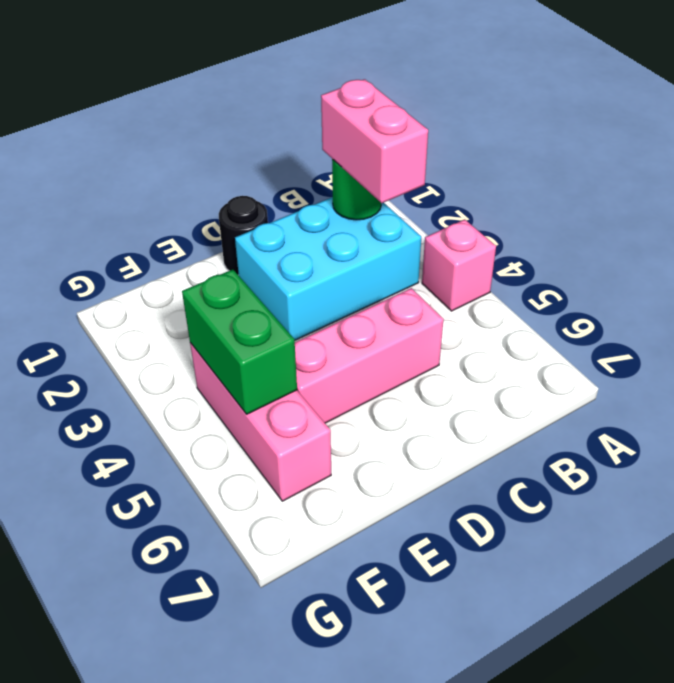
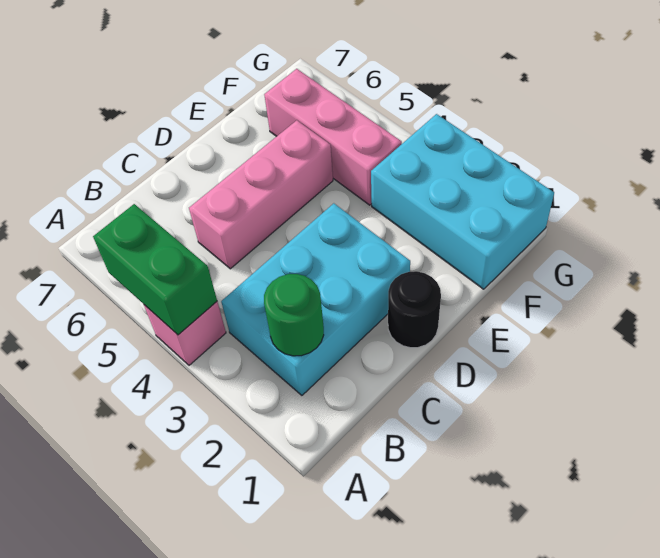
pink 1x2 brick [321,79,428,203] -> none
none -> cyan 2x3 brick [371,114,554,289]
green 1x2 brick [182,269,297,414] -> green 1x2 brick moved to [93,204,217,335]

